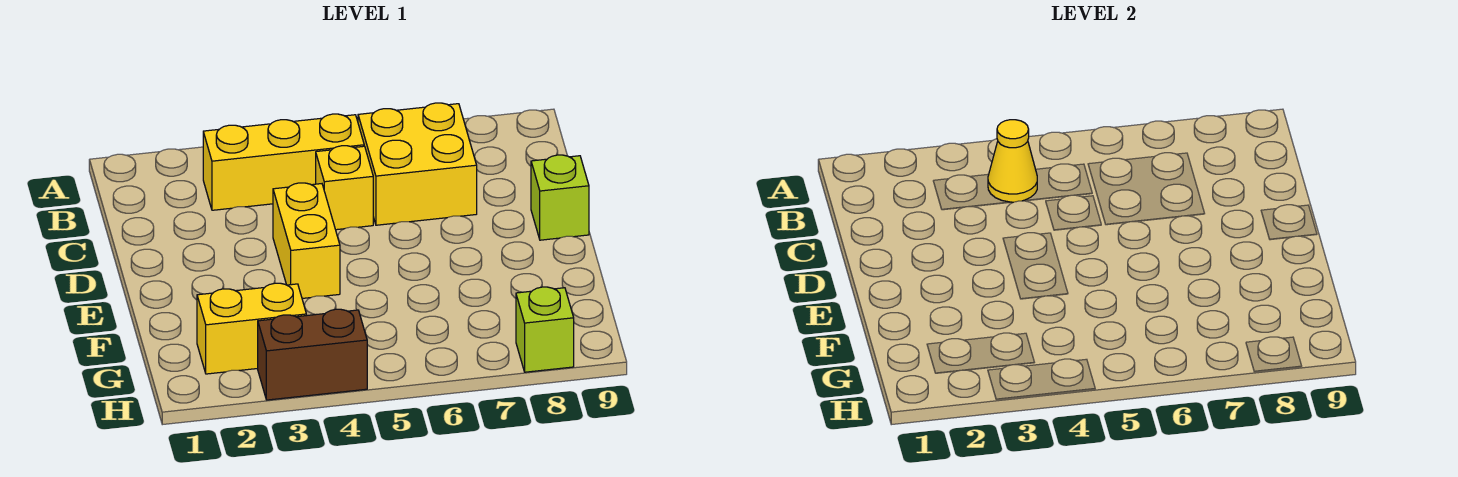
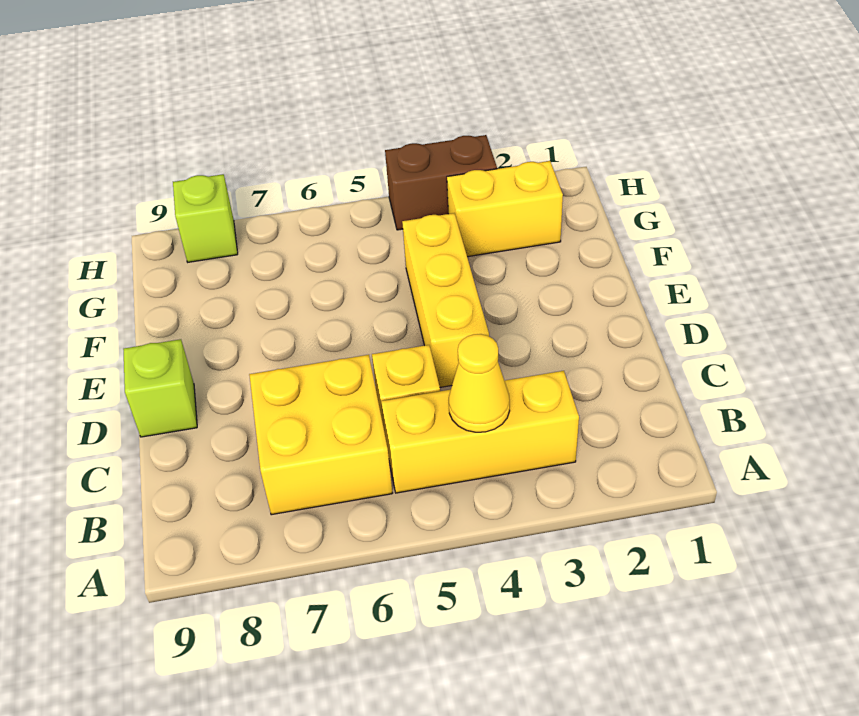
yellow 1x2 brick [273,183,340,298] -> yellow 1x3 brick [402,213,489,387]

